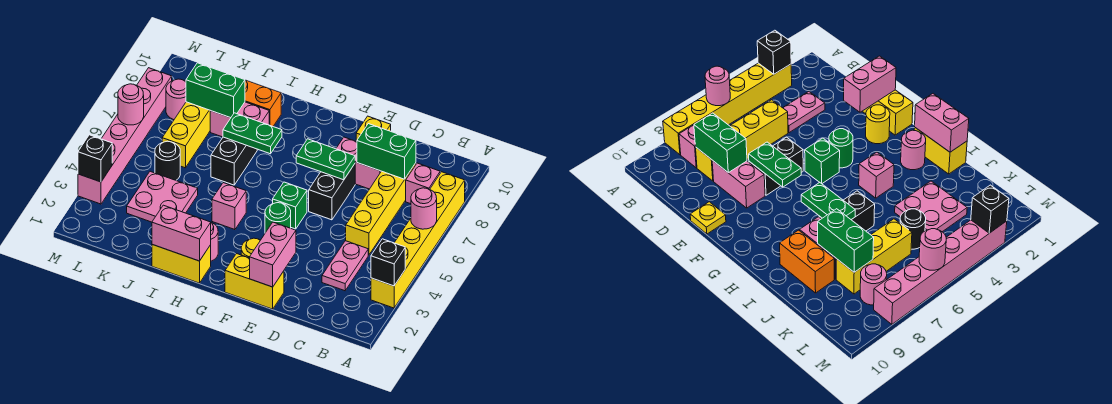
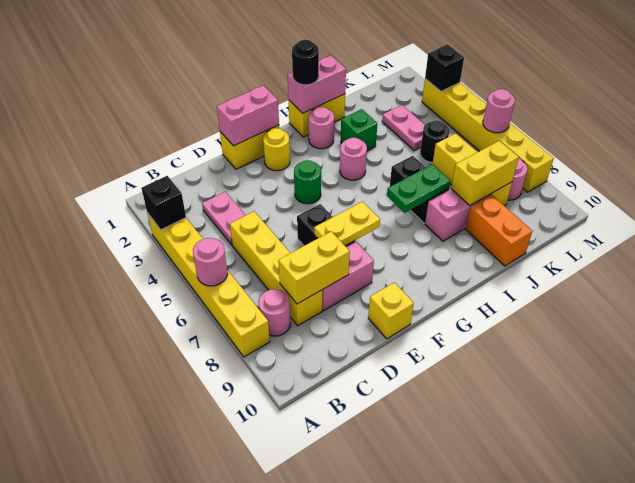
pink 1x1 brick [406,163,440,204] -> pink 1x1 round brick [258,289,291,336]
green 1x2 brick [357,124,416,179] -> yellow 1x2 brick [278,231,350,304]
pink 1x2 brick [250,222,296,287] -> pink 1x2 brick turned to [217,85,279,146]
green 1x2 plate [296,139,355,180] -> yellow 1x2 plate [314,201,380,246]
yellow 1x1 plate [356,116,391,140] -> yellow 1x1 brick [368,282,414,339]
green 1x1 brick [273,182,307,229] -> green 1x1 brick moved to [341,109,377,151]
none -> black 1x1 round brick [292,40,319,85]
pink 1x1 brick [212,183,246,230] -> pink 1x1 round brick [340,138,367,180]
orange 1x2 brick [245,80,281,126] -> orange 1x2 brick turned to [466,195,532,266]
pink 2x2 plate [127,171,198,222] -> pink 1x2 plate [382,105,425,150]
green 1x2 brick [186,63,245,118] -> yellow 1x2 brick [451,141,519,205]
pink 1x6 brick [78,68,172,204] -> yellow 1x6 brick [422,79,554,192]

